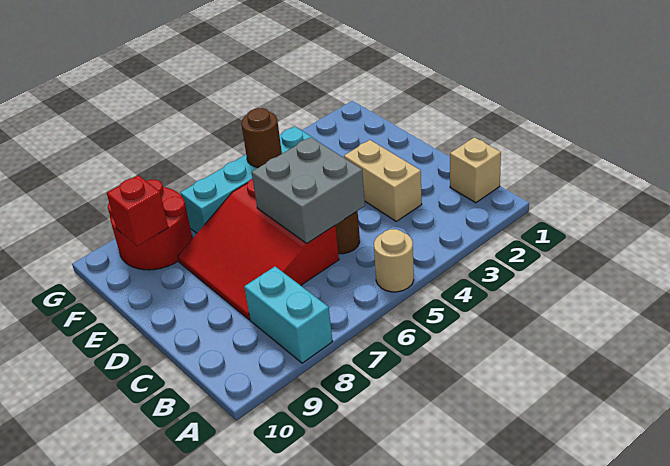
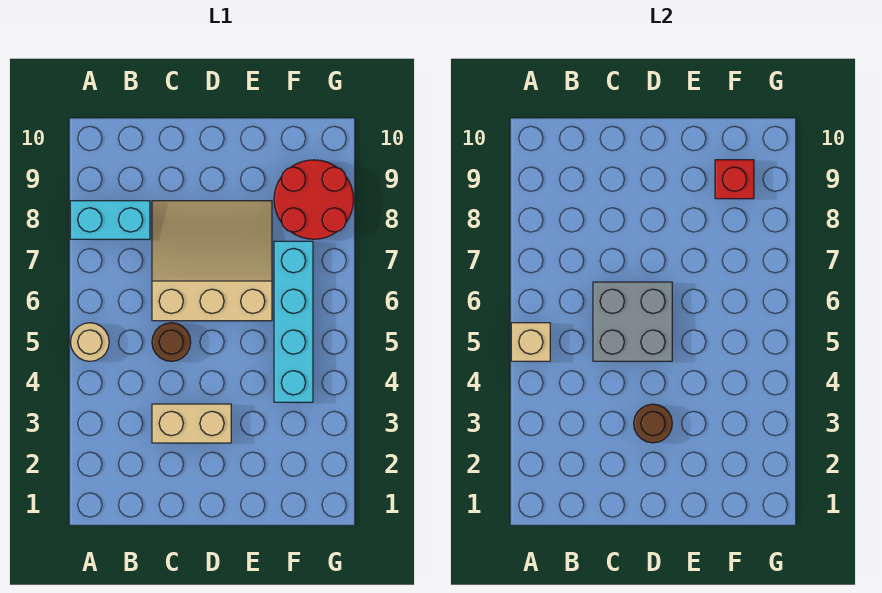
tan 1x1 brick [450,137,501,203] -> tan 1x1 brick moved to [511,323,550,361]
red 3x3 slope [178,179,339,320] -> tan 3x3 slope [152,201,272,321]
brown 1x1 round brick [241,108,282,168] -> brown 1x1 round brick moved to [634,404,672,443]

